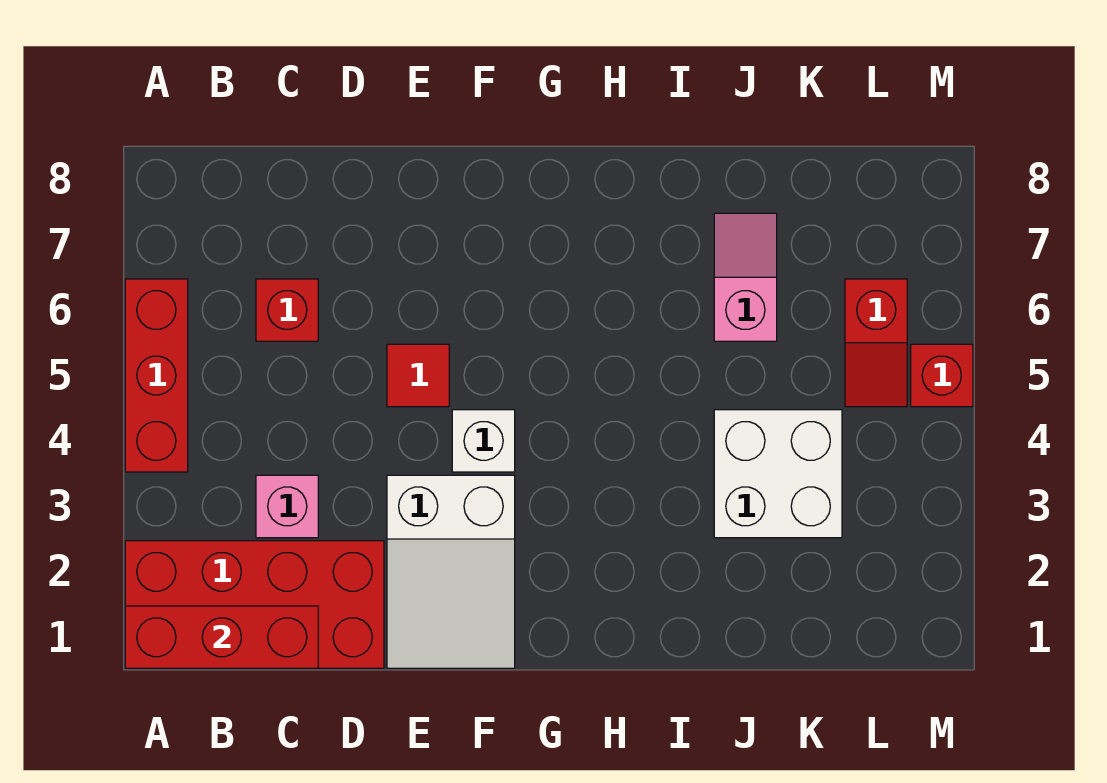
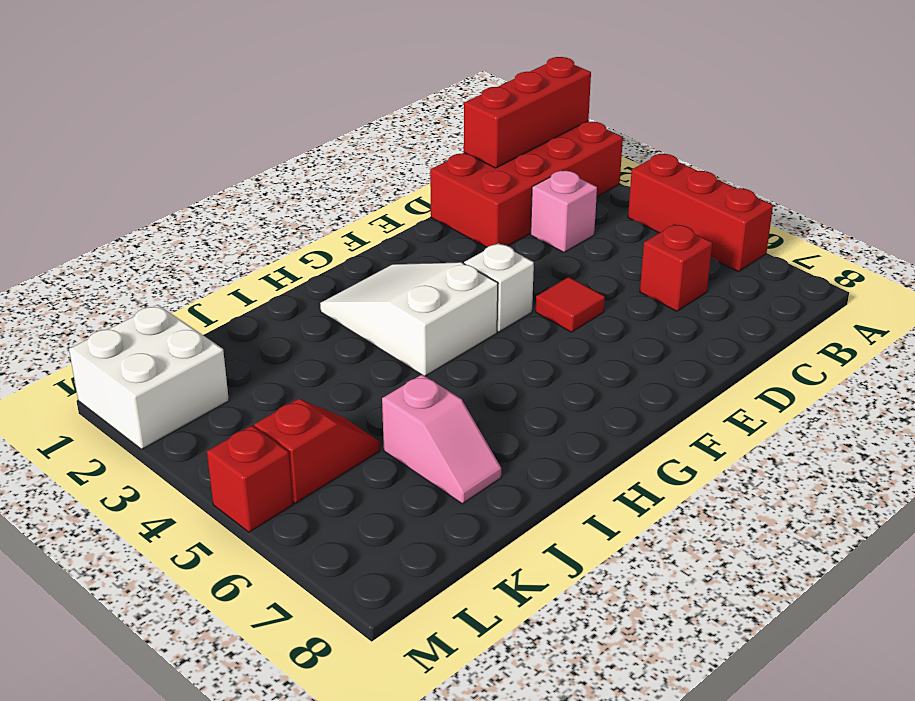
white 2x3 slope [387,475,515,668] -> white 2x3 slope moved to [320,262,498,376]
white 2x2 brick [714,410,842,538] -> white 2x2 brick moved to [69,305,229,449]
red 1x2 slope [845,279,907,407] -> red 1x2 slope turned to [254,399,380,504]

